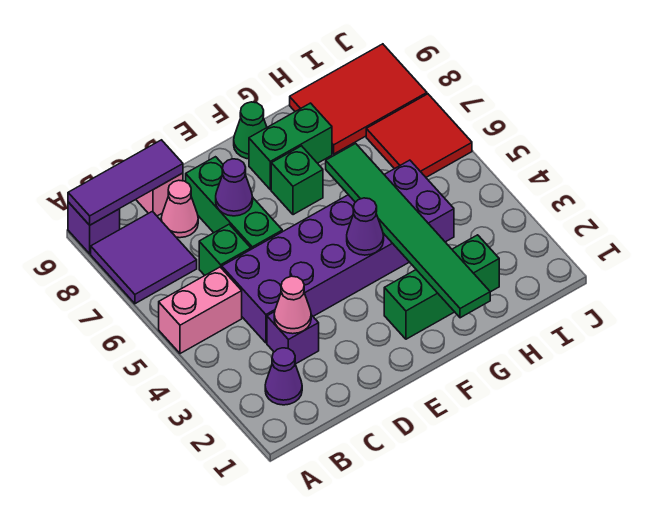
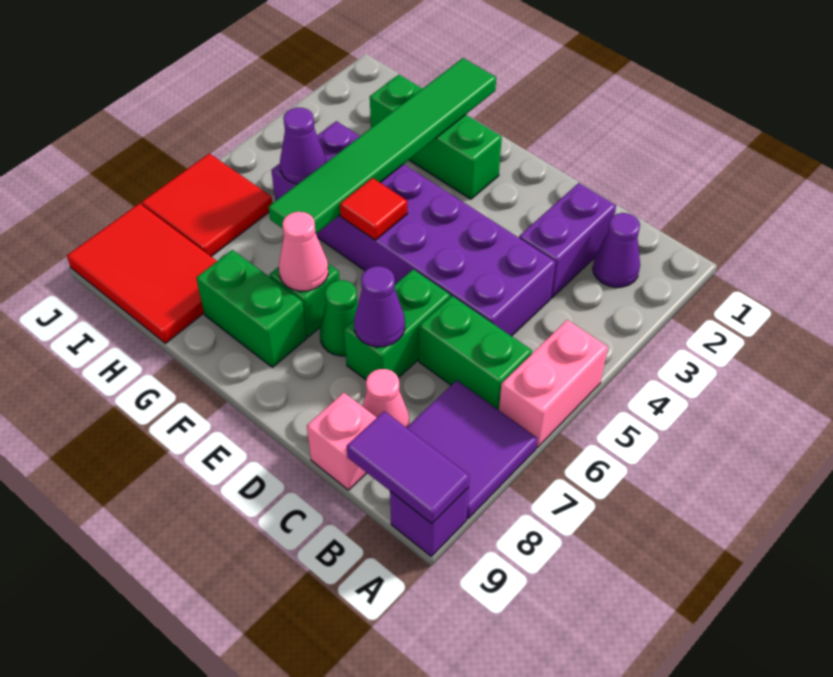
pink 1x2 brick [159,267,242,354] -> pink 1x2 brick turned to [499,320,608,447]
purple 1x3 tile [68,140,183,225] -> purple 1x2 tile [347,411,469,524]
purple 1x1 brick [267,312,319,364] -> purple 1x2 brick [519,183,616,298]
pink 1x1 cone [274,276,311,334] -> pink 1x1 cone moved to [279,212,328,291]
green 1x1 brick [199,224,251,275] -> green 1x2 brick [419,296,532,410]
green 1x3 brick [186,157,282,249] -> green 1x2 brick [344,269,450,380]
purple 1x1 cone [347,198,384,255] -> purple 1x1 cone moved to [280,108,326,184]
none -> red 1x1 tile [340,178,408,240]
green 1x1 cone [234,102,267,159] -> green 1x1 cone moved to [320,280,358,356]

